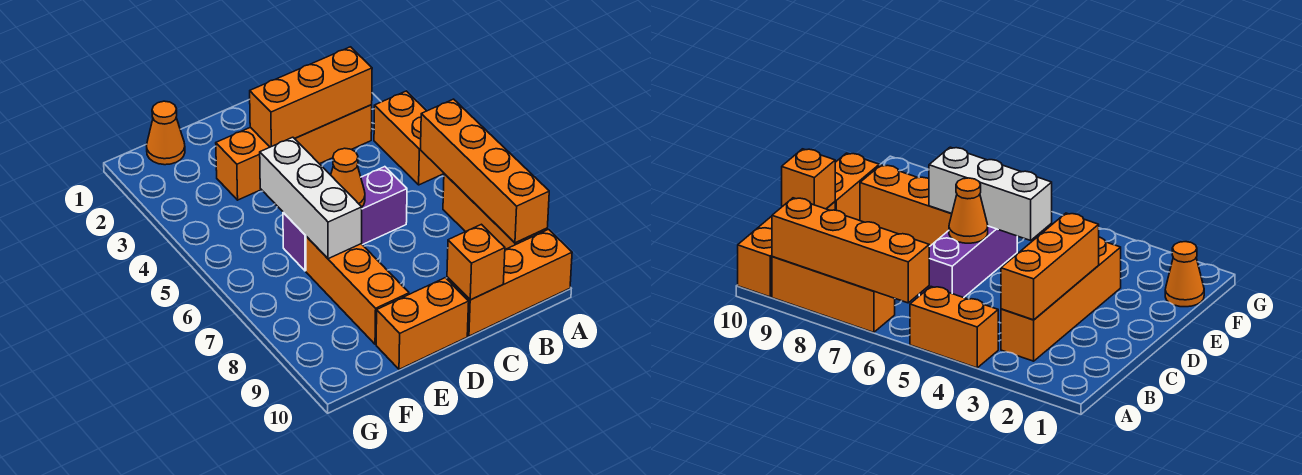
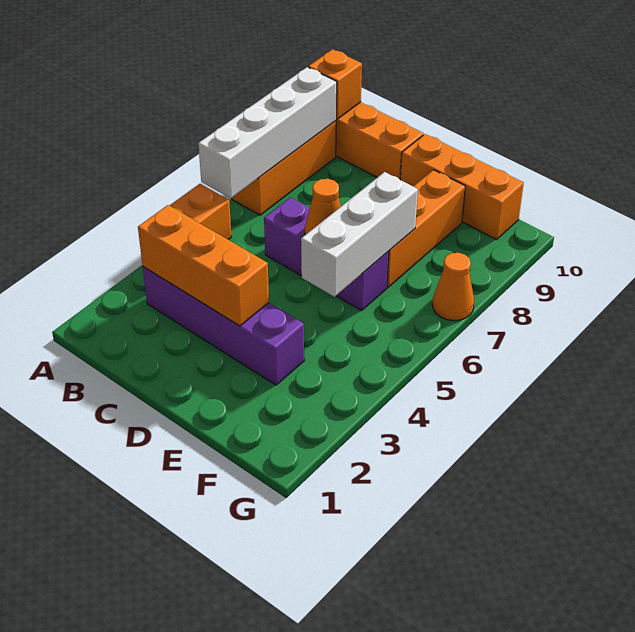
orange 1x4 brick [421,99,549,243] -> white 1x4 brick [198,67,337,198]
orange 1x4 brick [216,104,372,200] -> purple 1x4 brick [143,267,304,385]
orange 1x1 brick [447,224,505,300] -> orange 1x1 brick moved to [308,49,362,119]
orange 1x2 brick [376,278,469,369] -> orange 1x3 brick [400,134,524,240]
orange 1x1 cone [146,101,185,165] -> orange 1x1 cone moved to [432,253,474,321]

